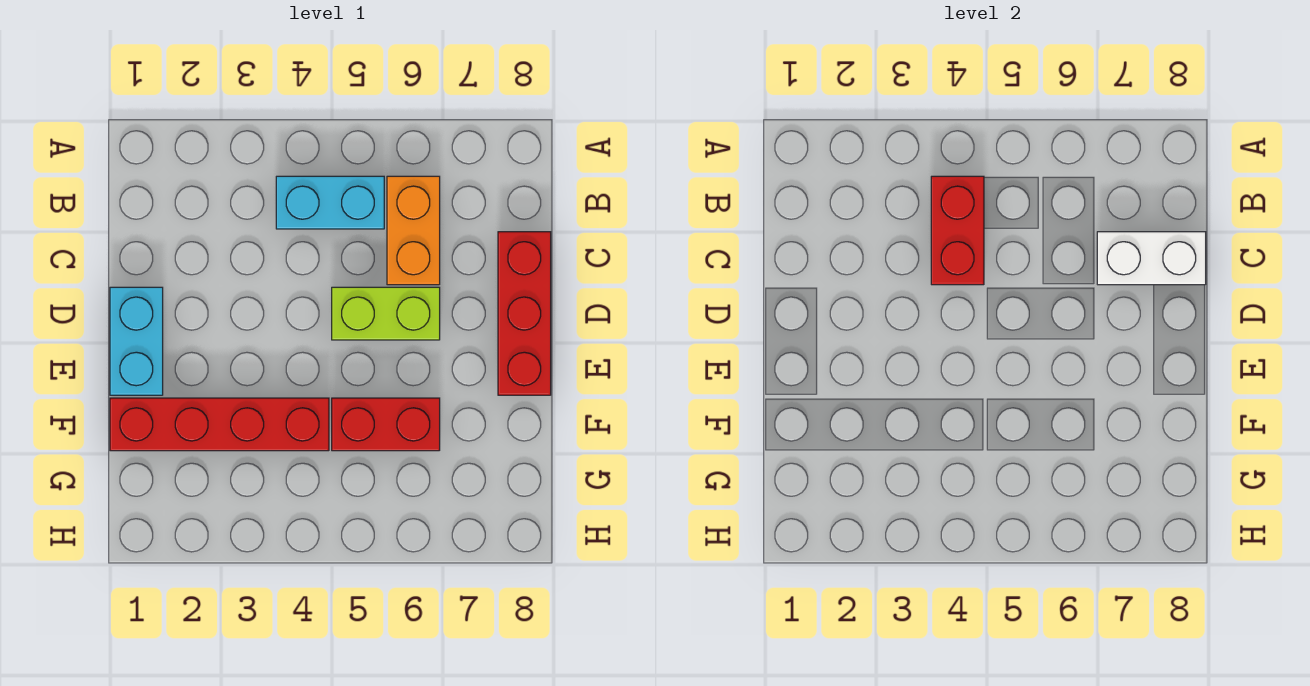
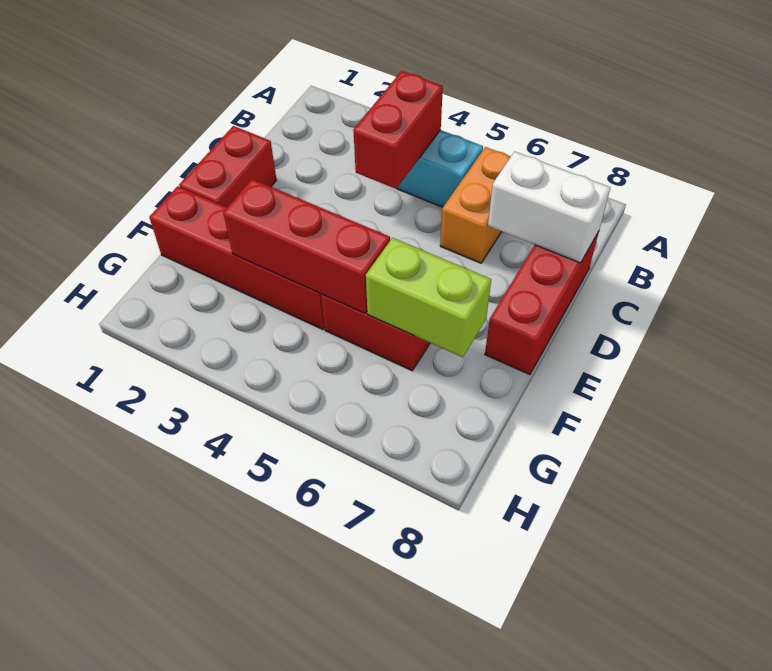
cyan 1x2 brick [110,287,163,395] -> red 1x2 brick [179,126,276,207]
lime 1x2 brick [332,287,440,340] -> lime 1x2 brick moved to [366,238,491,357]
none -> red 1x3 brick [223,179,390,313]

